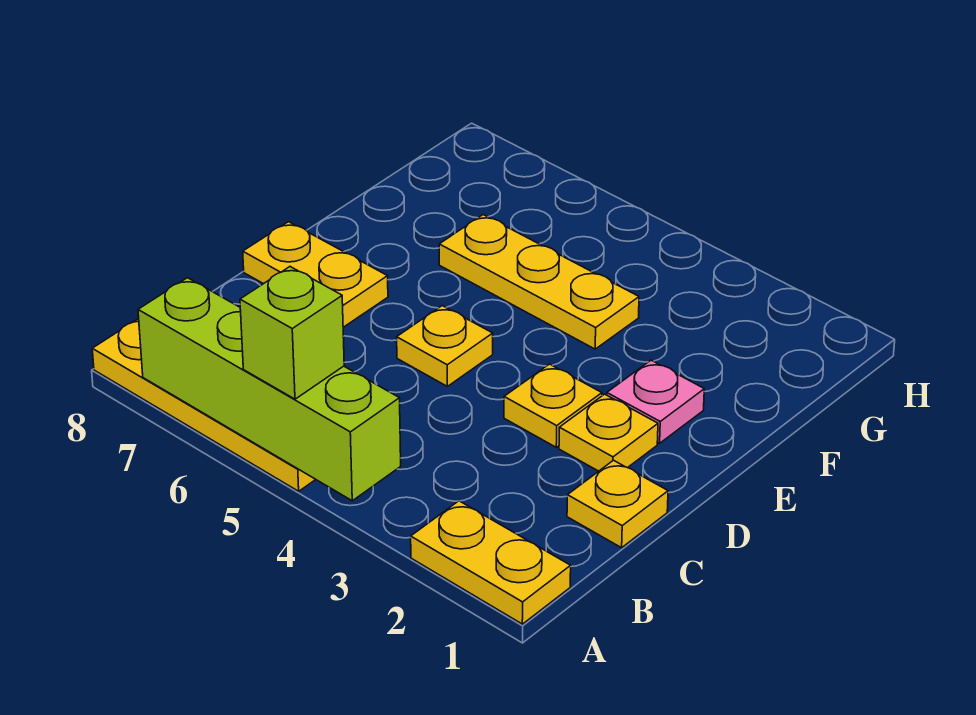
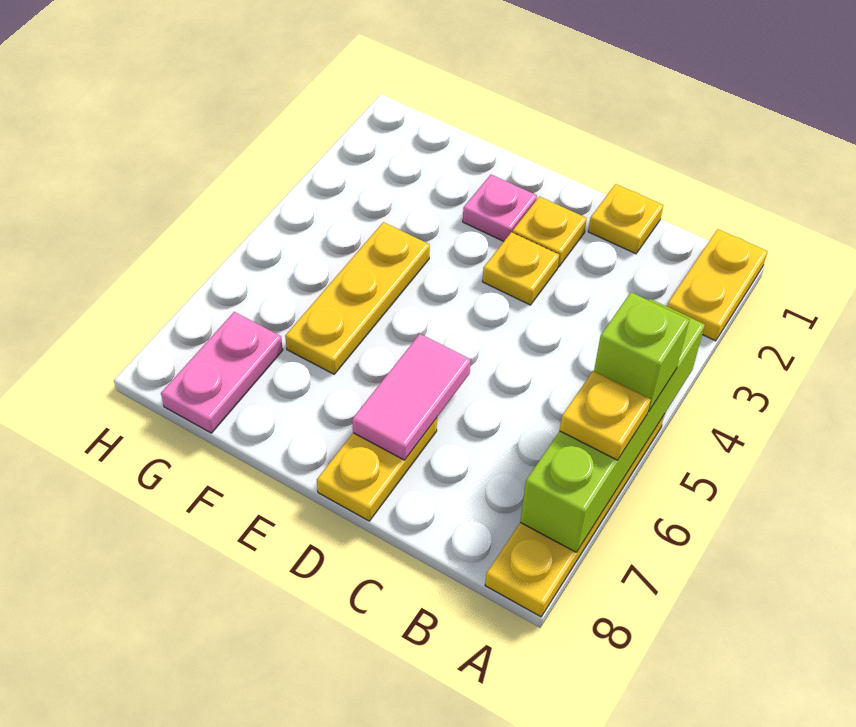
yellow 1x1 plate [397,306,493,386] -> yellow 1x1 plate moved to [560,371,651,460]
none -> pink 1x2 tile [352,334,471,460]
none -> pink 1x2 plate [161,312,283,433]

